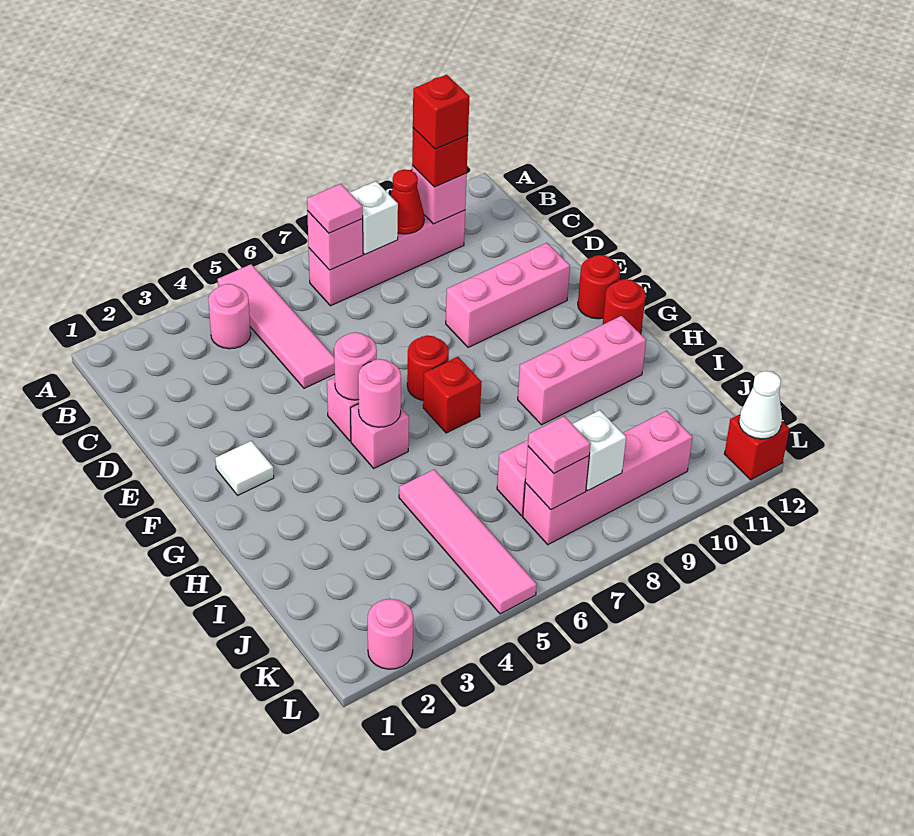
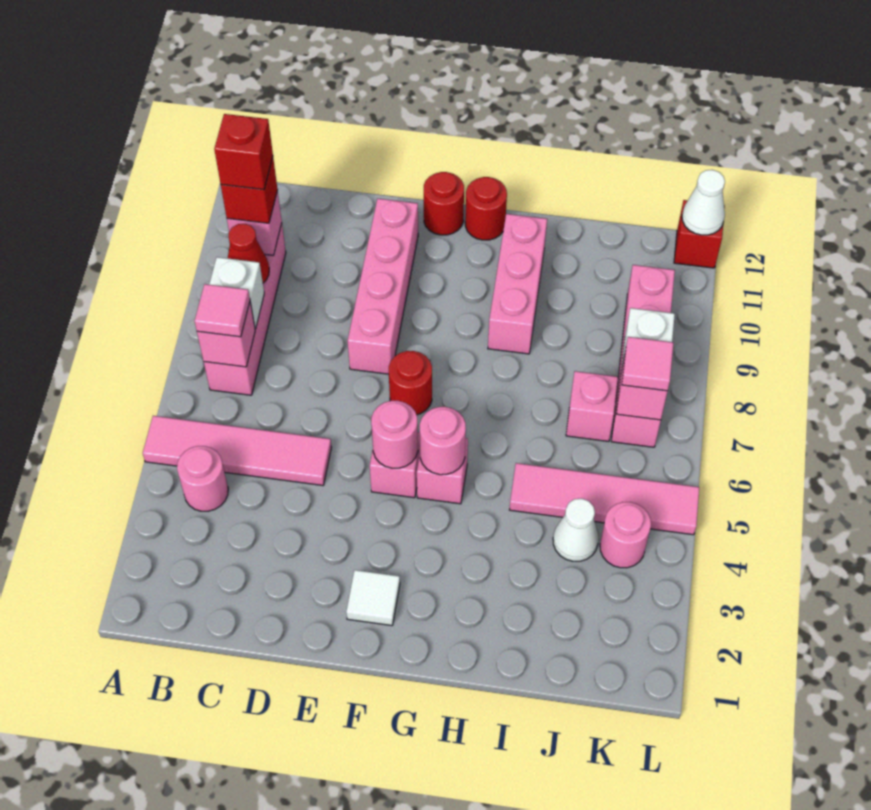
pink 1x3 brick [446,243,570,347] -> pink 1x4 brick [348,199,418,374]
red 1x1 brick [423,357,481,433] -> none
none -> white 1x1 cone [553,498,599,561]
pink 1x1 round brick [368,599,413,669] -> pink 1x1 round brick moved to [600,502,651,568]

